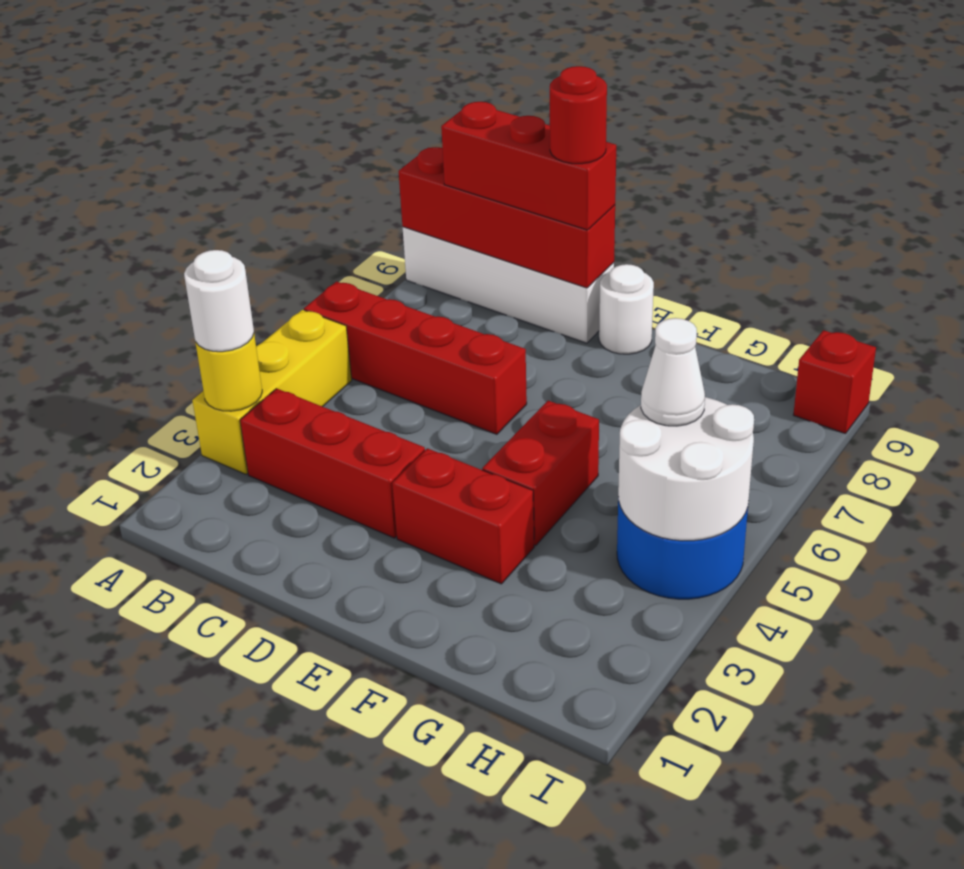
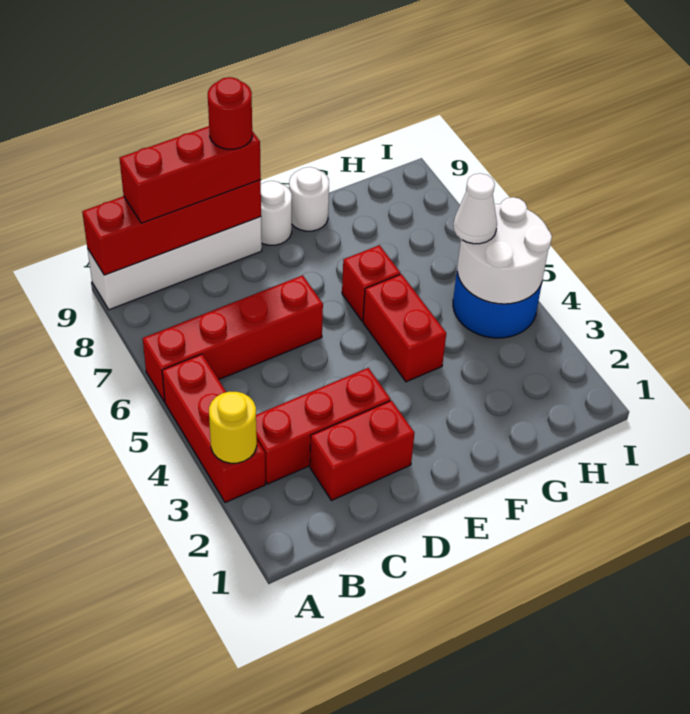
yellow 1x3 brick [192,310,352,474] -> red 1x3 brick [162,354,265,503]
white 1x1 round brick [184,250,254,352] -> white 1x1 round brick moved to [289,167,329,231]
red 1x2 brick [392,448,534,584] -> red 1x2 brick moved to [310,401,414,500]
red 1x1 brick [793,330,876,434] -> red 1x1 brick moved to [342,245,400,321]

